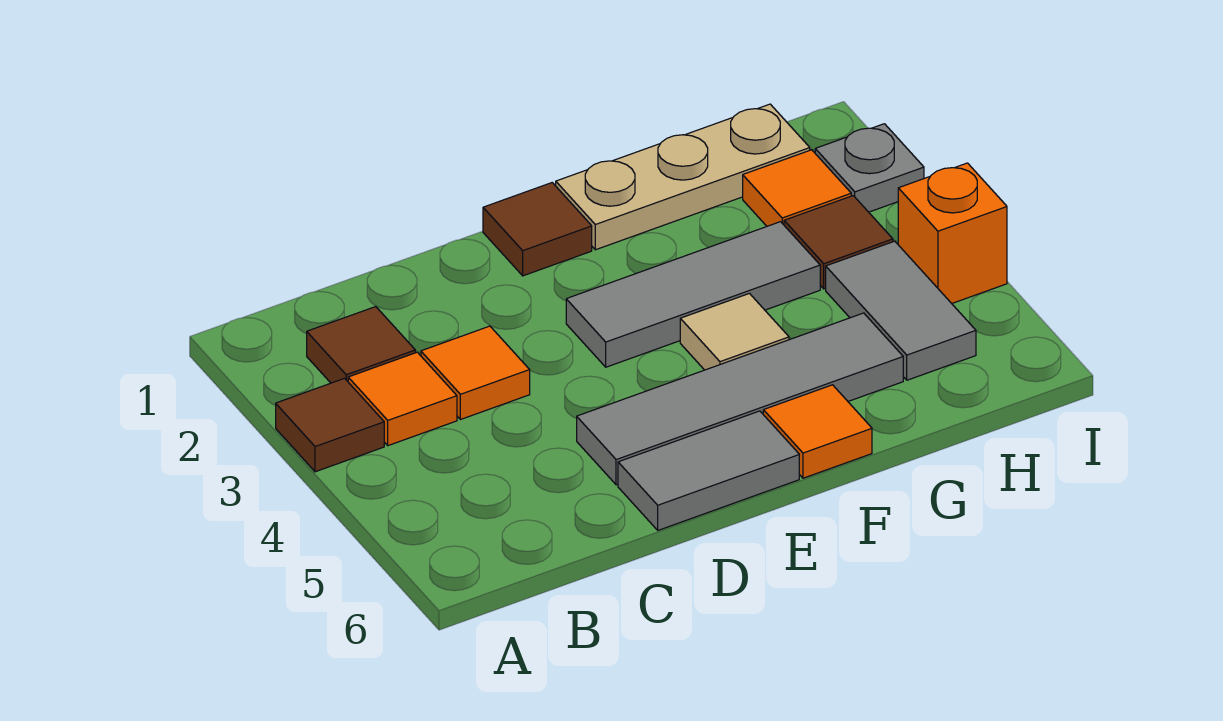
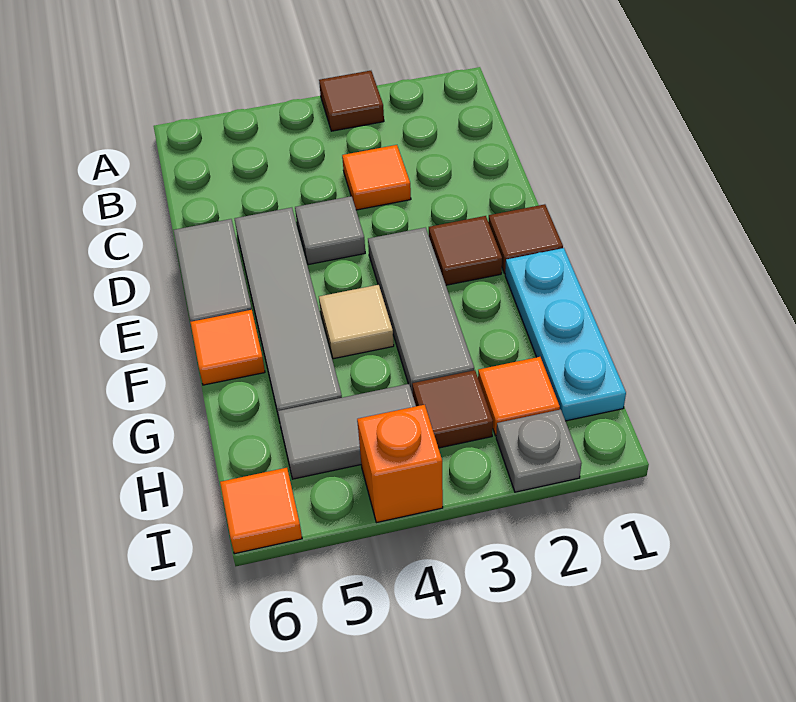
brown 1x1 tile [307,307,415,383] -> brown 1x1 tile moved to [429,216,502,285]
orange 1x1 tile [348,352,457,446] -> orange 1x1 tile moved to [220,468,302,554]
none -> grey 1x1 tile [295,196,365,265]
tan 1x3 plate [556,104,810,250] -> cyan 1x3 plate [505,248,626,421]

